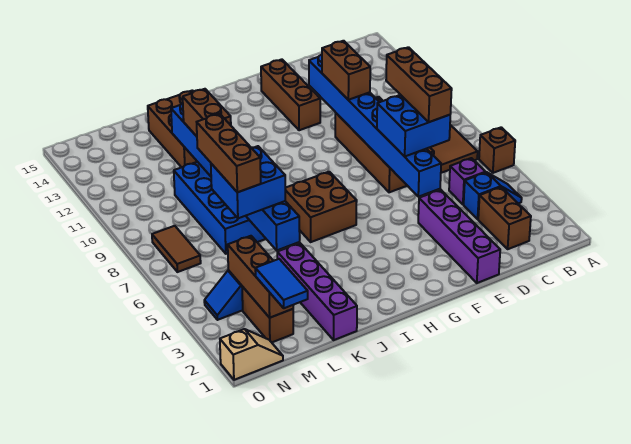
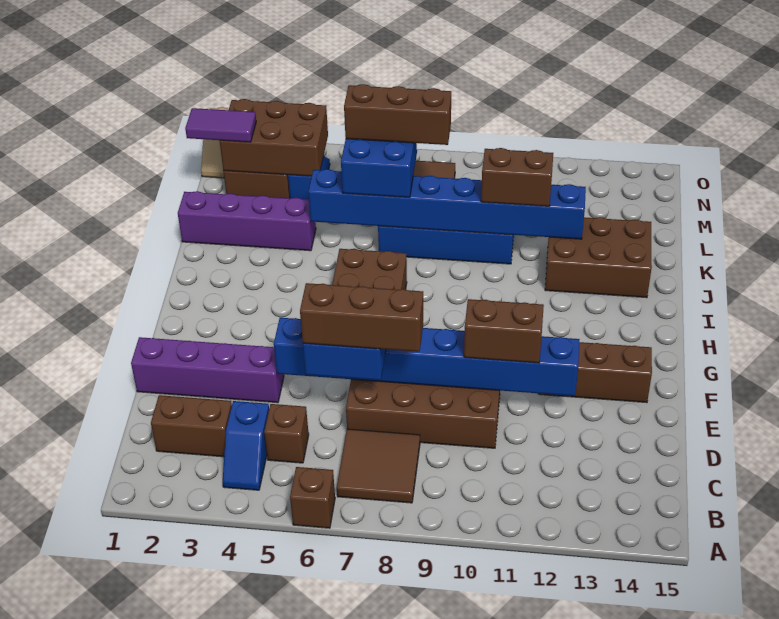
purple 1x1 brick [449,158,486,204] -> brown 1x1 brick [264,404,309,463]
blue 1x2 tile [255,259,308,308] -> purple 1x2 tile [185,108,256,142]
brown 1x3 brick [228,236,293,318] -> brown 2x3 brick [220,99,328,176]

